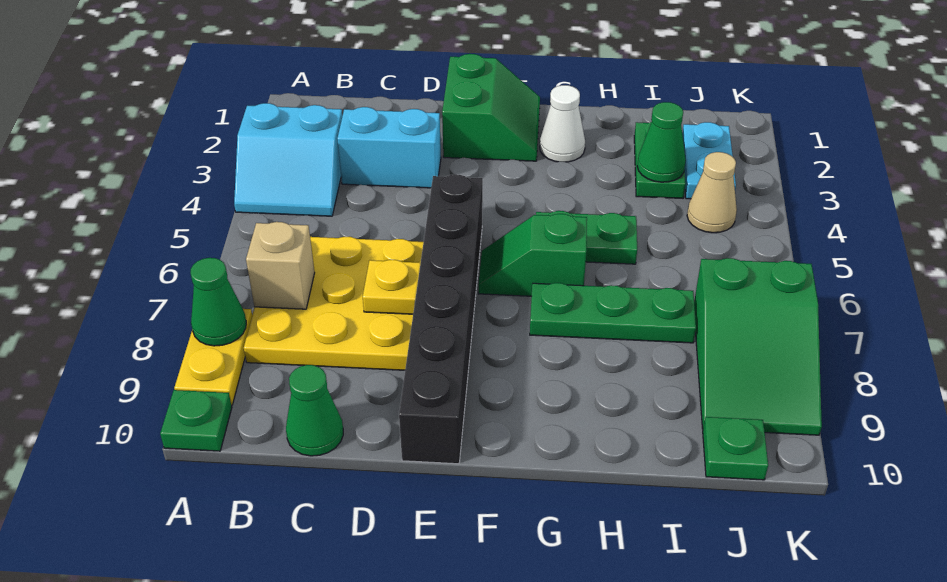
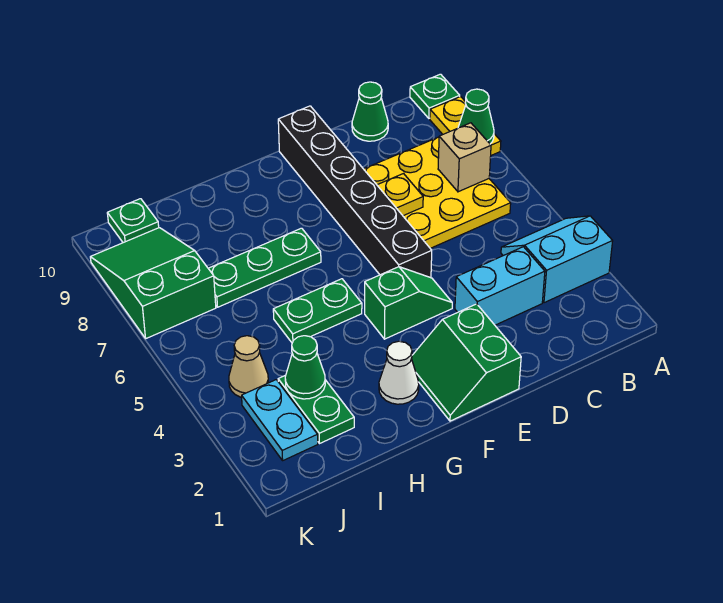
green 1x2 slope [478,214,587,296] -> green 1x2 slope moved to [365,267,452,339]

